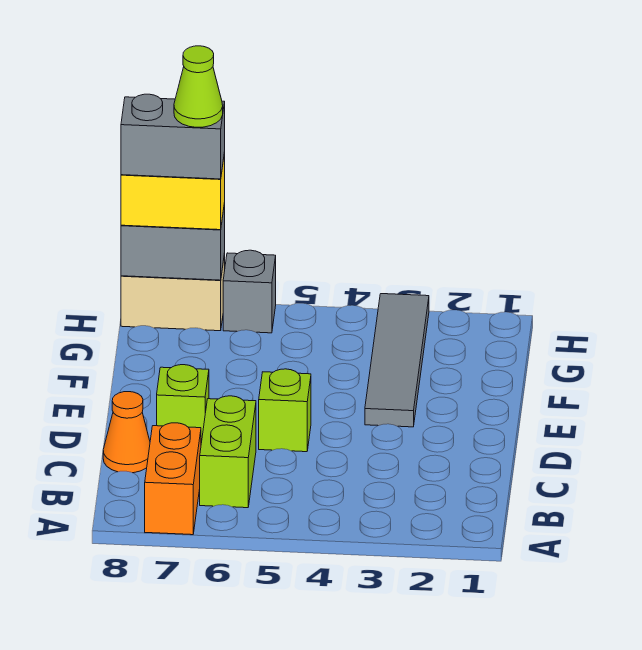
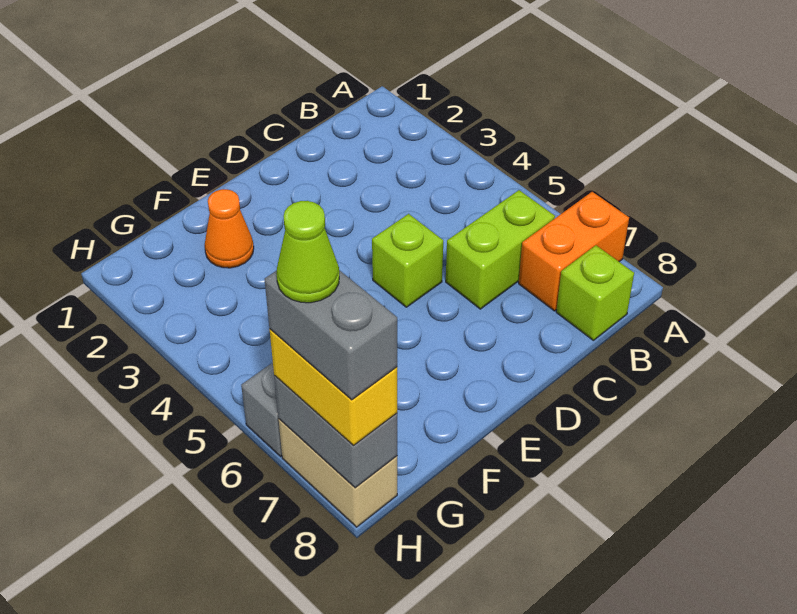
orange 1x1 cone [103,392,150,473] -> orange 1x1 cone moved to [205,189,254,268]
lime 1x1 brick [157,365,209,443] -> lime 1x1 brick moved to [556,245,634,340]
grey 1x4 tile [365,294,429,427] -> none

